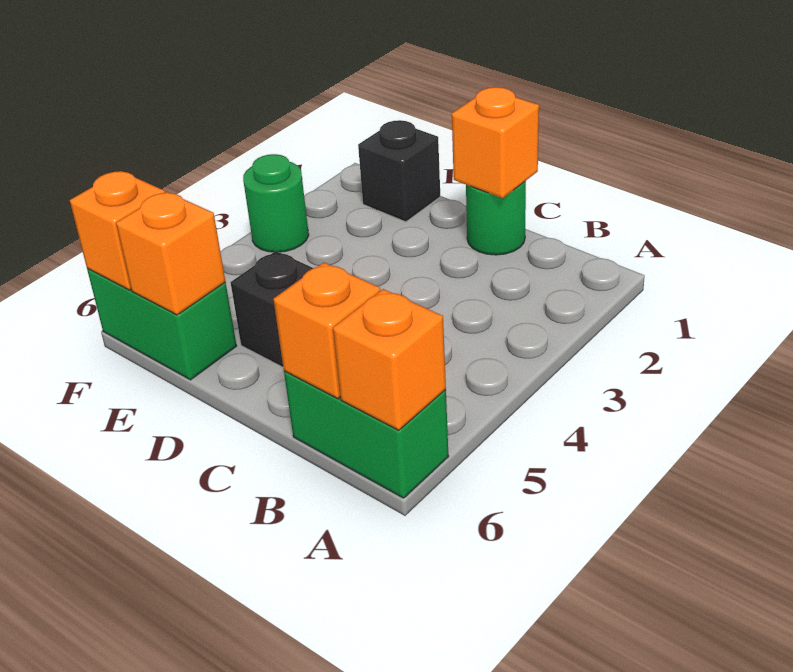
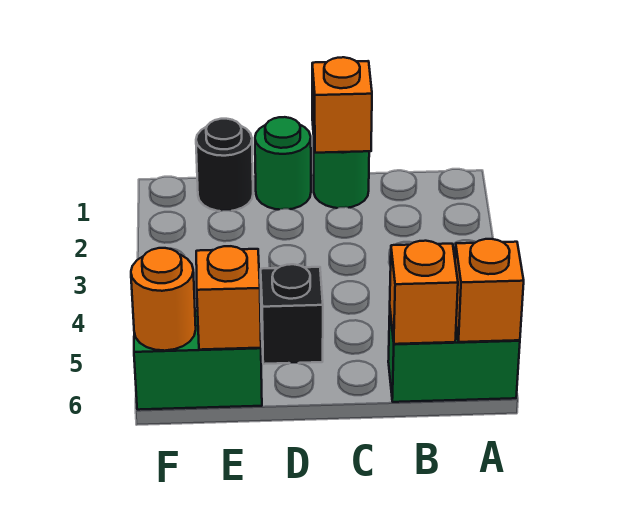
black 1x1 brick [358,120,440,222] -> black 1x1 round brick [196,119,253,211]
green 1x1 round brick [243,154,309,252] -> green 1x1 round brick moved to [255,117,311,209]
orange 1x1 brick [70,171,165,290] -> orange 1x1 round brick [131,248,196,351]

